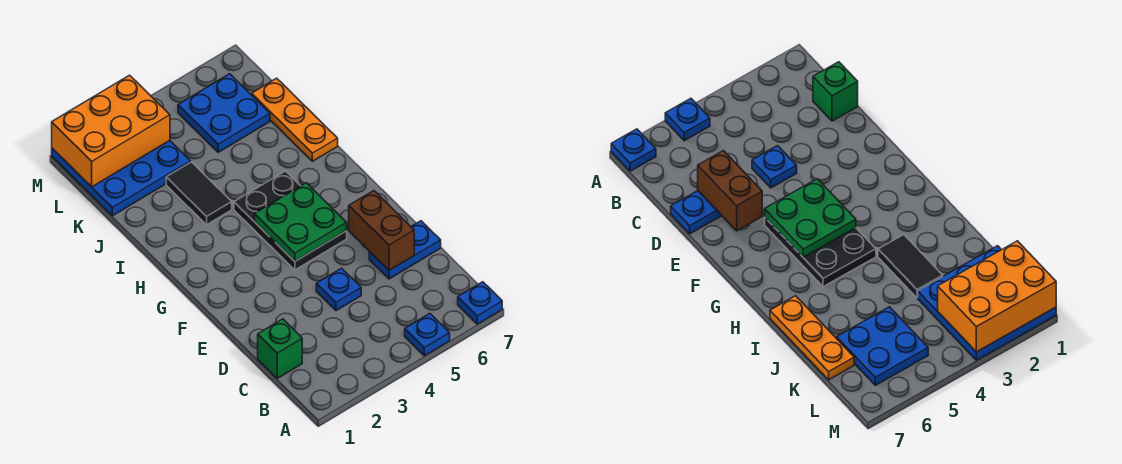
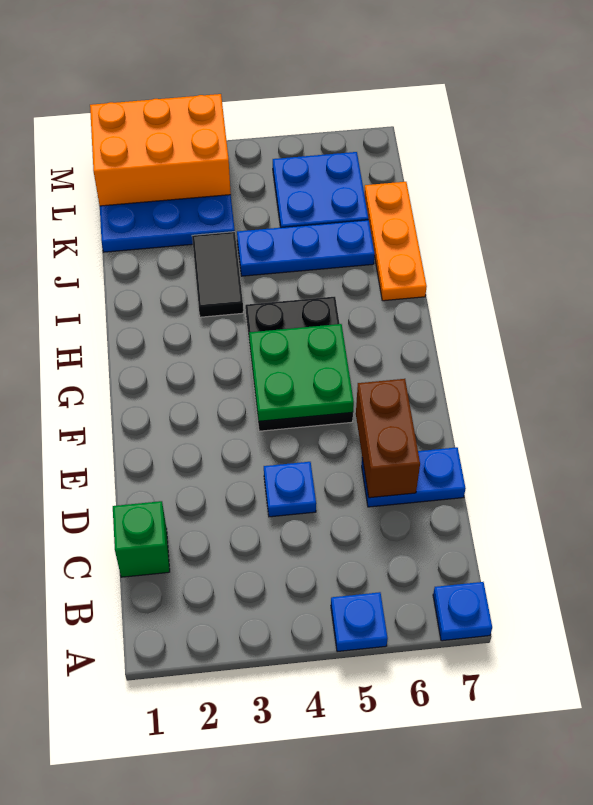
none -> blue 1x3 plate [237,220,375,276]

